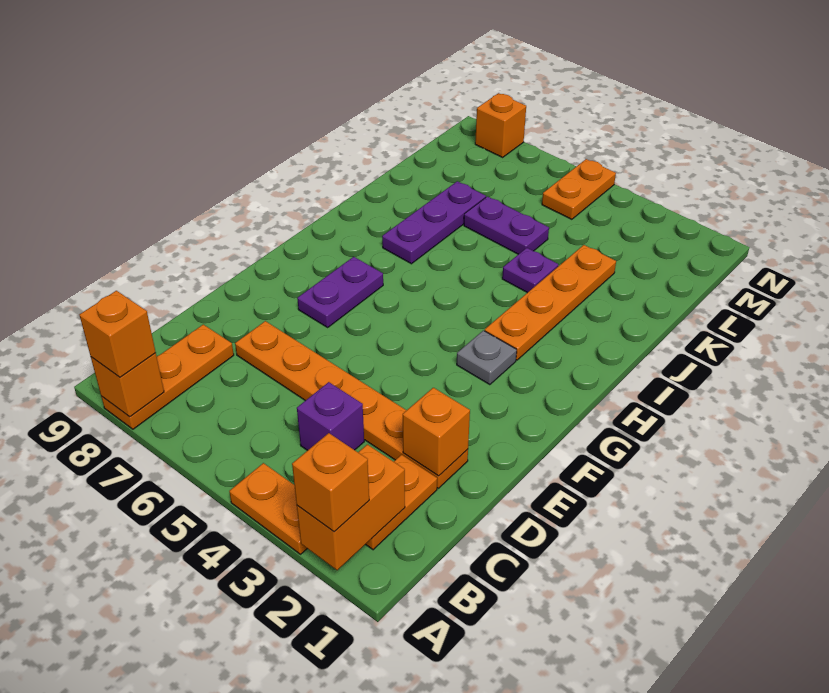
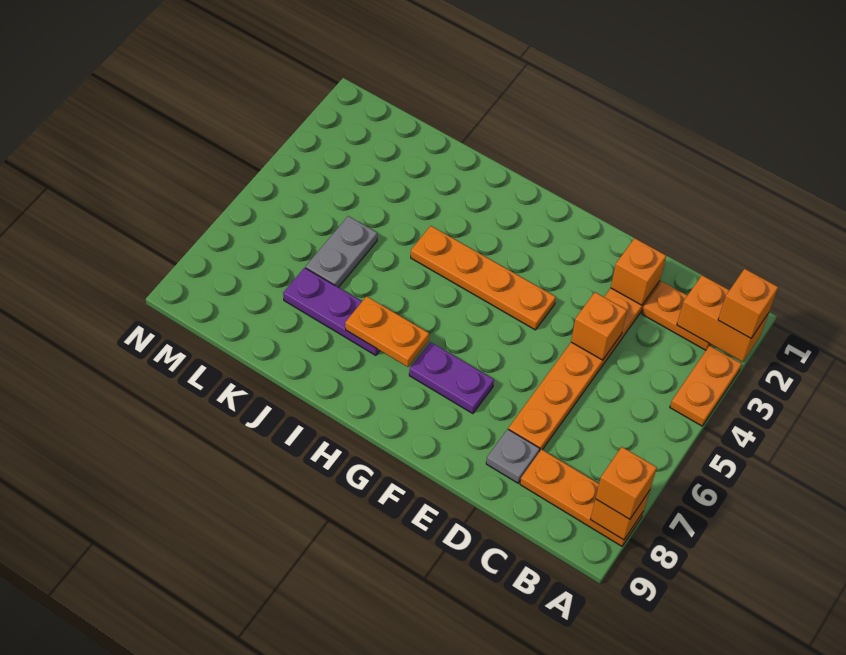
purple 1x1 brick [297,382,364,450] -> none
grey 1x1 plate [457,330,517,385] -> grey 1x1 plate moved to [486,429,540,483]
orange 1x4 plate [485,245,616,360] -> orange 1x4 plate moved to [411,226,556,330]
purple 1x1 plate [502,248,558,293] -> none
purple 1x2 plate [464,197,549,254] -> grey 1x2 plate [306,216,377,288]
orange 1x2 plate [542,159,616,219] -> orange 1x2 plate moved to [345,296,429,367]
orange 1x1 brick [475,93,526,157] -> orange 1x1 brick moved to [571,292,627,360]

